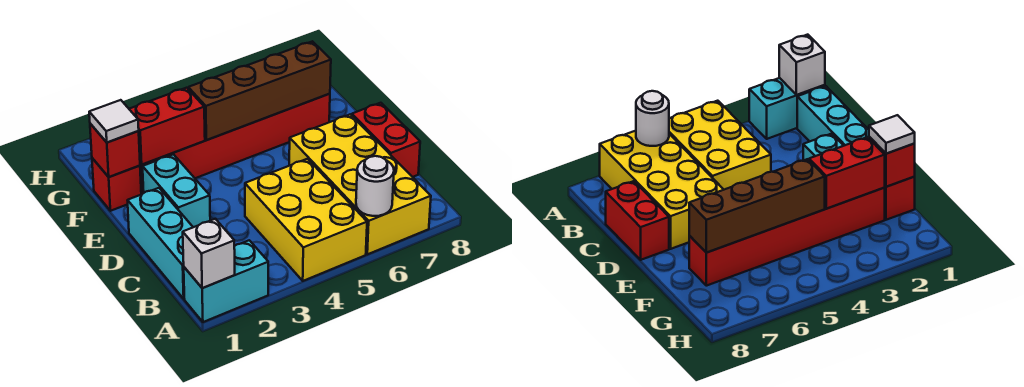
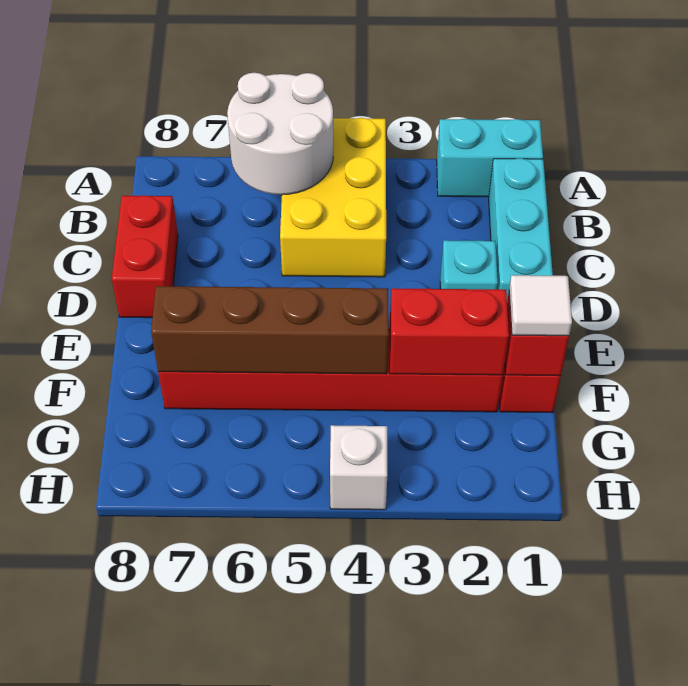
white 1x1 brick [183,219,235,288] -> white 1x1 brick moved to [330,425,387,510]
yellow 2x4 brick [289,114,431,254] -> none
white 1x1 round brick [356,156,394,216] -> white 2x2 round brick [227,73,333,195]
cyan 1x2 brick [143,154,210,227] -> cyan 1x1 brick [440,240,498,289]

